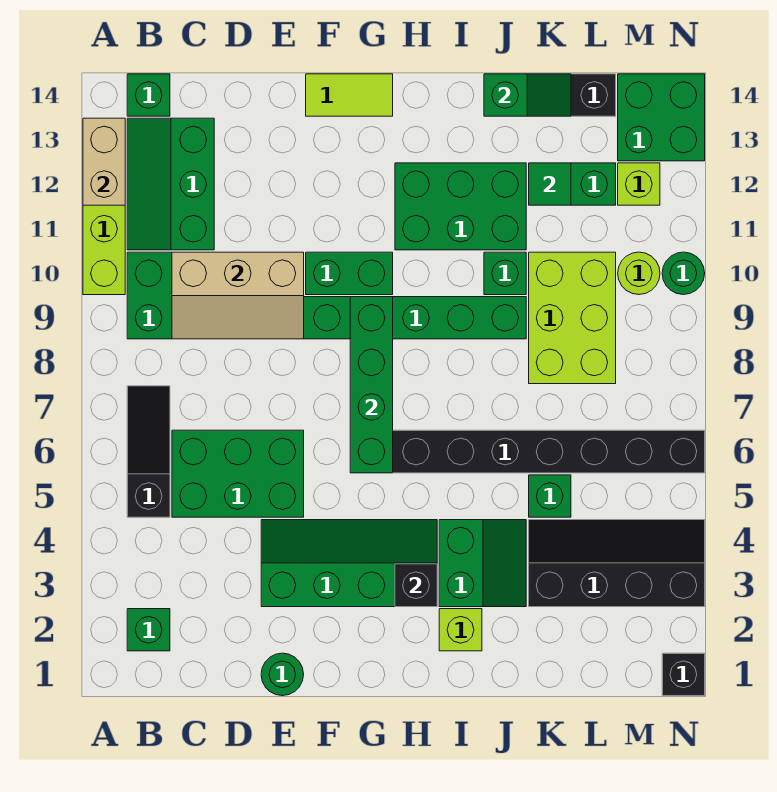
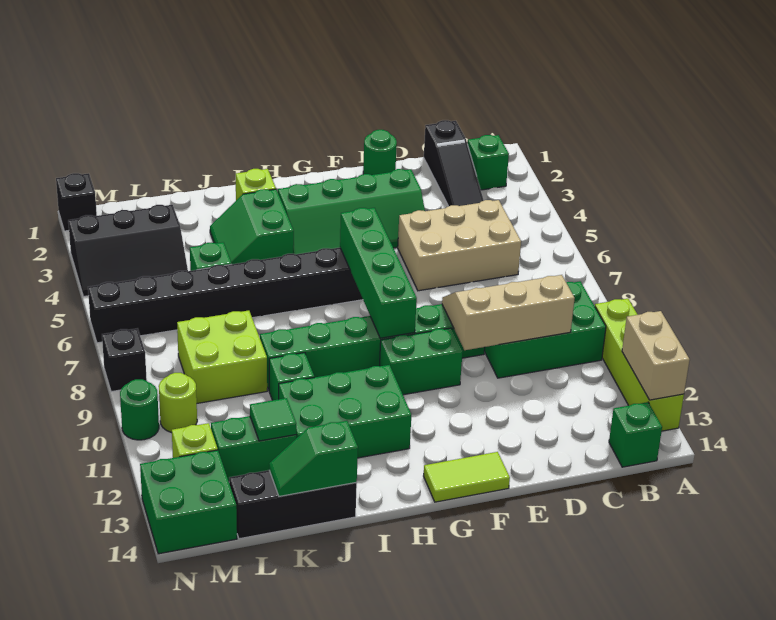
black 1x3 slope [127,386,170,517] -> black 1x3 slope moved to [424,120,484,206]
green 2x3 slope [127,118,214,250] -> none
green 2x3 brick [172,430,304,517] -> tan 2x3 brick [398,200,521,291]
black 1x1 brick [395,564,437,607] -> black 1x1 brick moved to [102,328,147,392]
black 2x4 slope [529,520,705,607] -> black 2x3 slope [68,205,188,296]
lime 2x3 brick [529,252,616,384] -> lime 2x2 brick [177,311,267,403]

